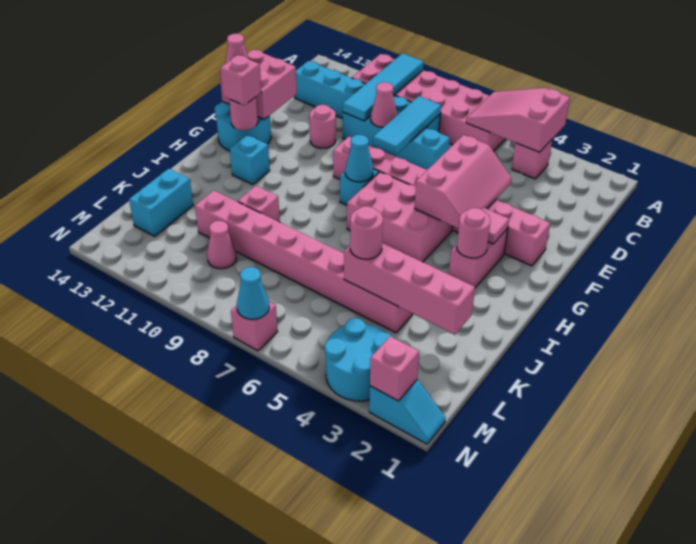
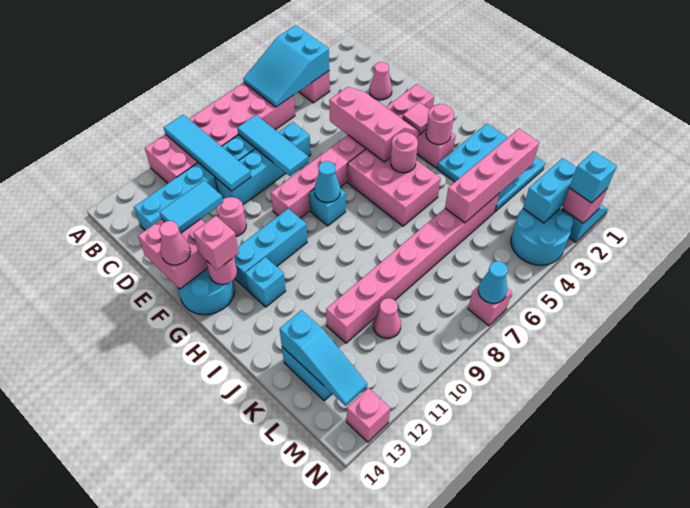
pink 2x3 slope [466,88,570,152] -> cyan 2x3 slope [243,25,329,107]
pink 1x1 cone [371,82,397,127] -> pink 1x1 cone moved to [370,62,392,100]
none -> cyan 1x2 tile [159,180,223,233]
pink 2x3 brick [347,172,453,262] -> pink 2x3 brick turned to [348,149,441,226]
none -> cyan 1x3 brick [234,209,307,290]
none -> cyan 3x3 plate [437,124,545,212]
pink 1x1 brick [238,186,280,222] -> pink 1x1 brick moved to [347,388,390,442]
pink 1x1 round brick [350,206,383,259] -> pink 1x1 round brick moved to [391,132,418,173]
none -> cyan 1x3 slope [280,310,367,406]
none -> cyan 1x2 brick [523,158,577,223]
none -> cyan 1x1 brick [569,151,617,203]

